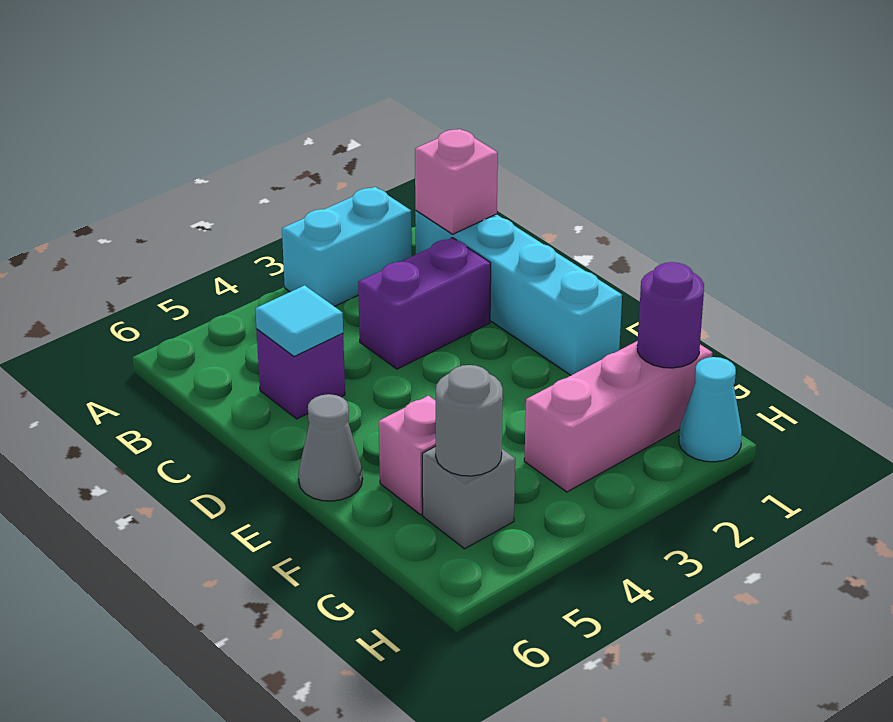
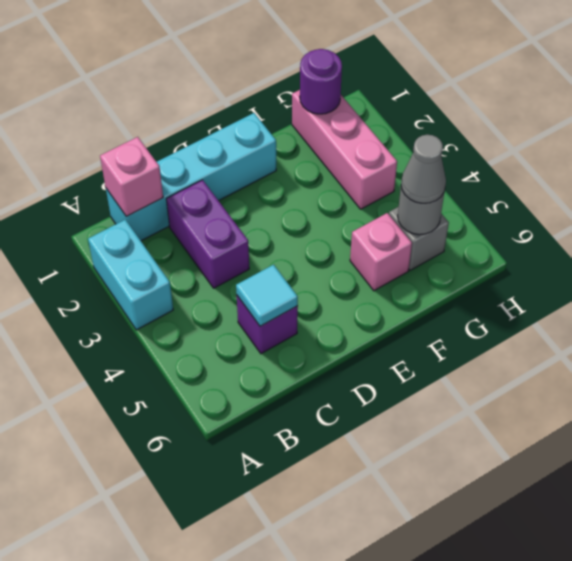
grey 1x1 cone [299,394,362,501] -> grey 1x1 cone moved to [401,135,446,203]
cyan 1x1 cone [679,357,742,462] -> none

